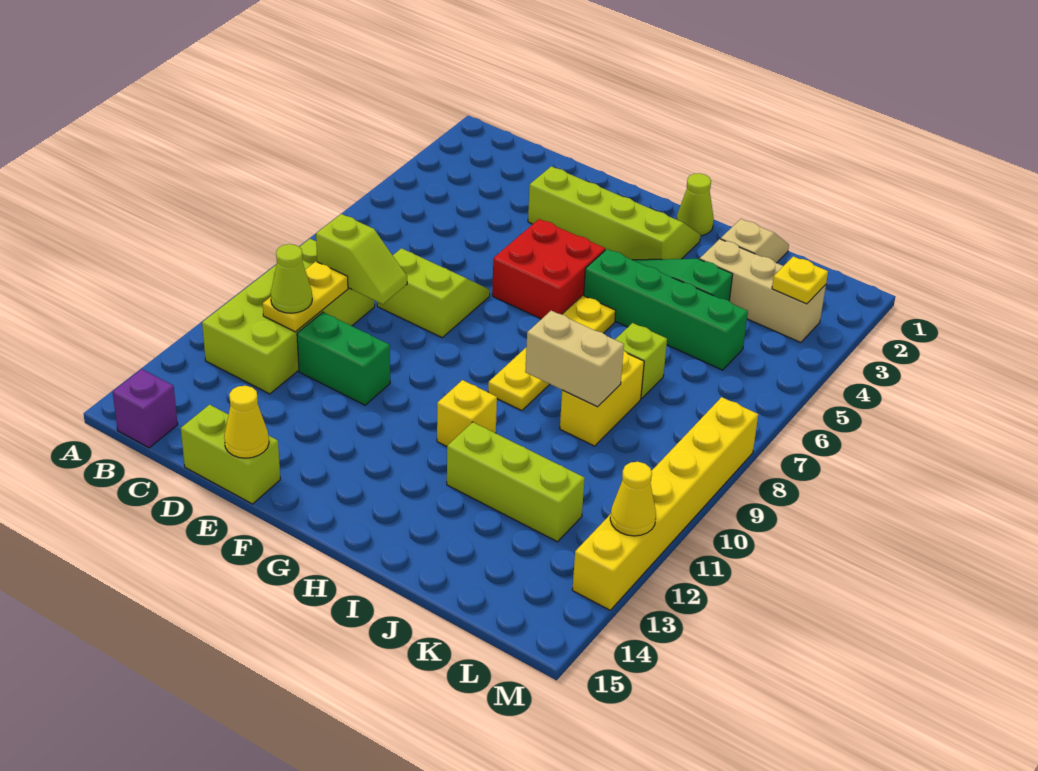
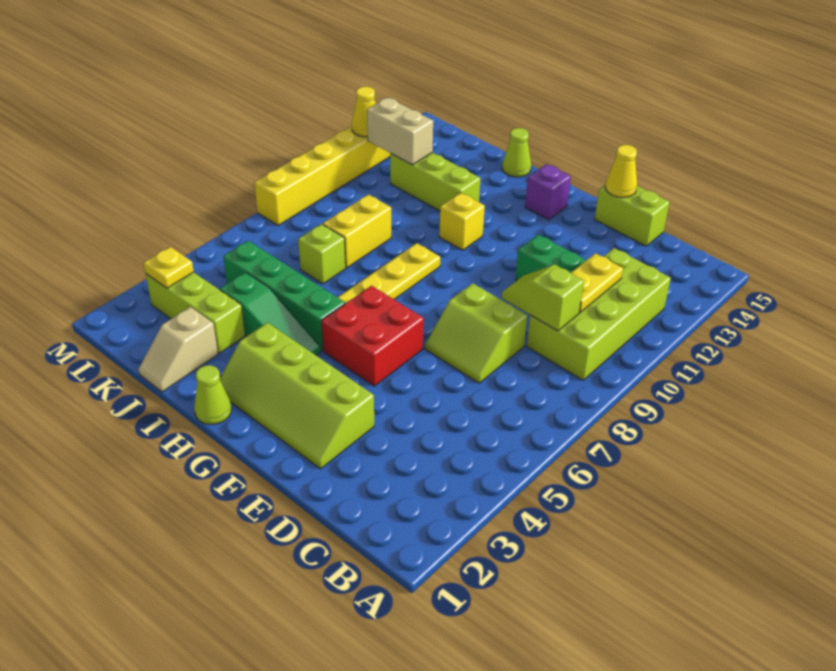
purple 1x1 brick [113,369,178,448] -> purple 1x1 brick moved to [525,164,571,220]
lime 1x1 cone [271,244,312,313] -> lime 1x1 cone moved to [502,128,531,177]
tan 1x2 brick [525,311,624,407] -> tan 1x2 brick moved to [367,98,433,165]
tan 1x3 brick [700,239,826,343] -> lime 1x3 brick [146,272,245,353]

